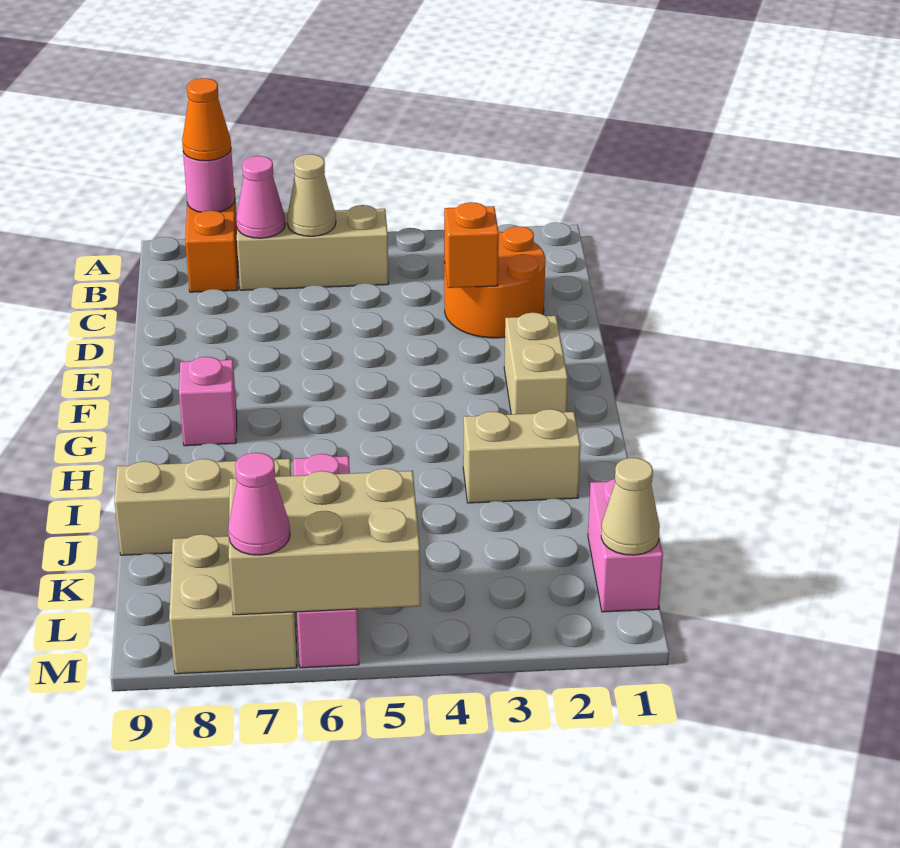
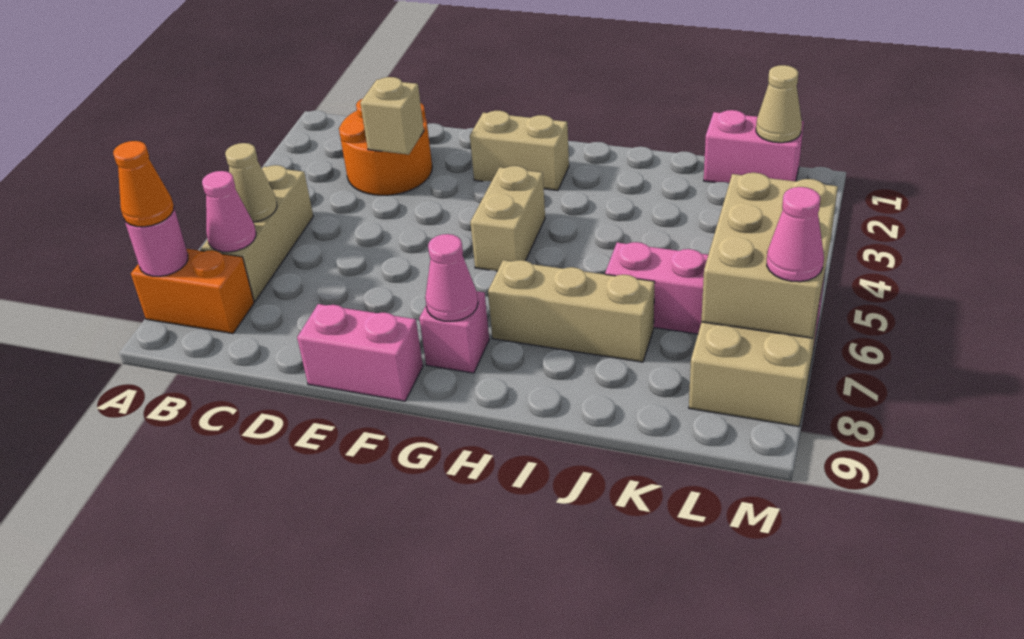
orange 1x1 brick [444,202,499,288] -> tan 1x1 brick [360,77,424,155]
none -> pink 1x2 brick [297,304,423,401]
none -> pink 1x1 cone [425,234,478,321]
tan 1x2 brick [463,409,581,503] -> tan 1x2 brick moved to [470,166,545,271]
tan 1x3 brick [114,458,291,555] -> tan 1x3 brick turned to [488,260,655,362]

